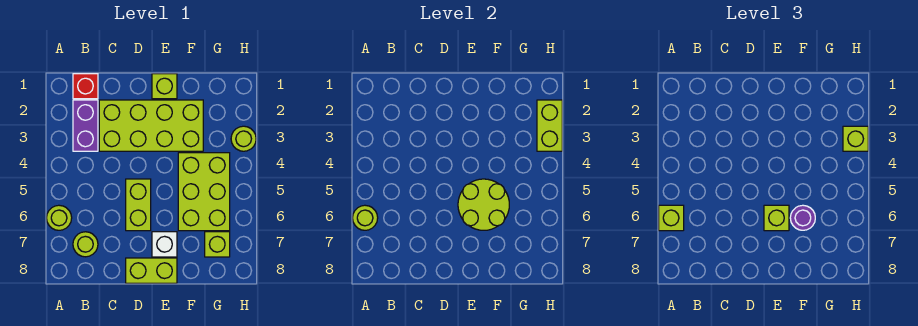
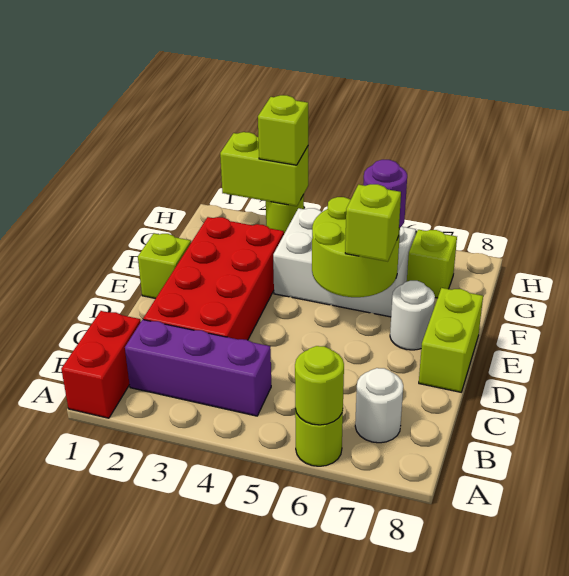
lime 1x1 brick [659,205,684,231] -> none
red 1x1 brick [73,74,98,99] -> red 1x2 brick [61,311,141,418]
purple 1x2 brick [73,100,98,151] -> purple 1x3 brick [125,320,271,416]
lime 1x1 round brick [73,232,98,257] -> white 1x1 round brick [355,368,403,443]
lime 2x4 brick [99,100,203,151] -> red 2x4 brick [143,217,284,340]
lime 1x2 brick [126,179,151,231] -> none
white 1x1 brick [152,232,177,257] -> white 1x1 round brick [390,281,435,350]
lime 2x3 brick [178,153,230,231] -> white 2x3 brick [273,208,416,317]

